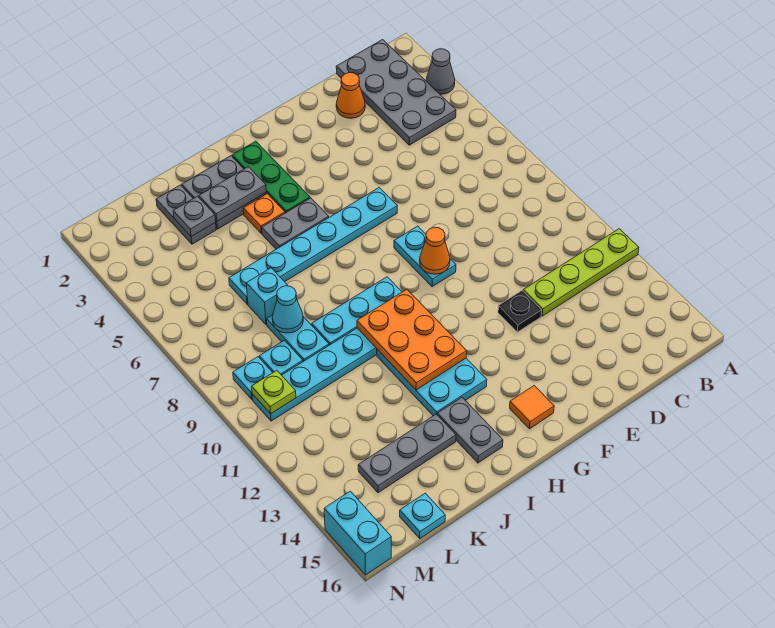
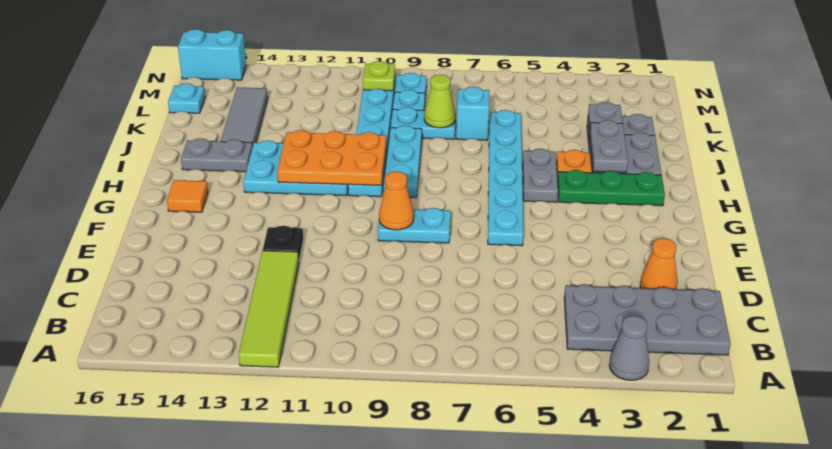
lime 1x4 plate [523,229,639,316] -> lime 1x4 tile [239,251,299,367]
grey 1x3 plate [358,414,456,493] -> grey 1x3 tile [221,87,268,145]
cyan 1x1 cone [272,286,303,333] -> lime 1x1 cone [424,75,455,128]

